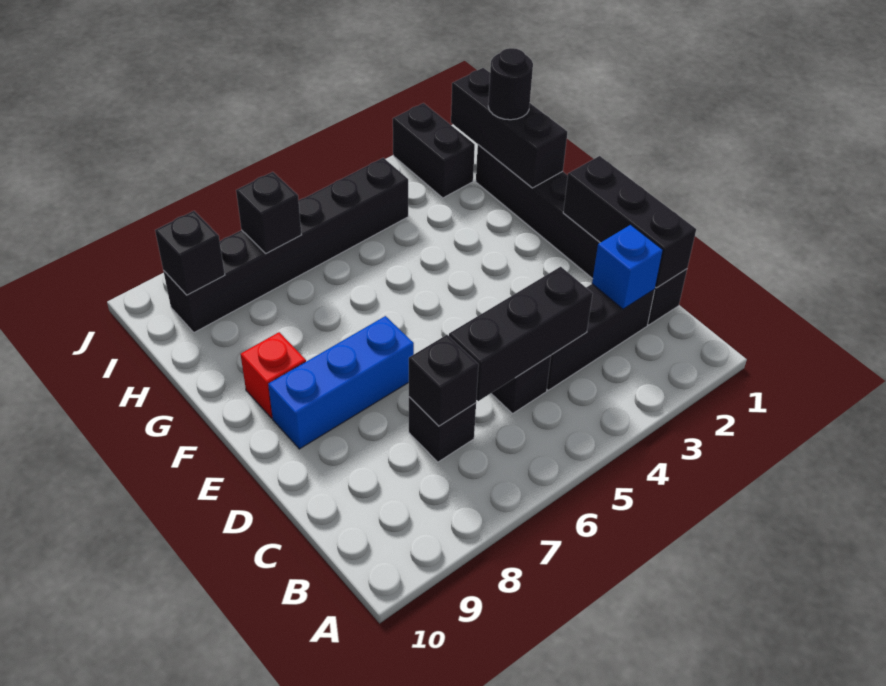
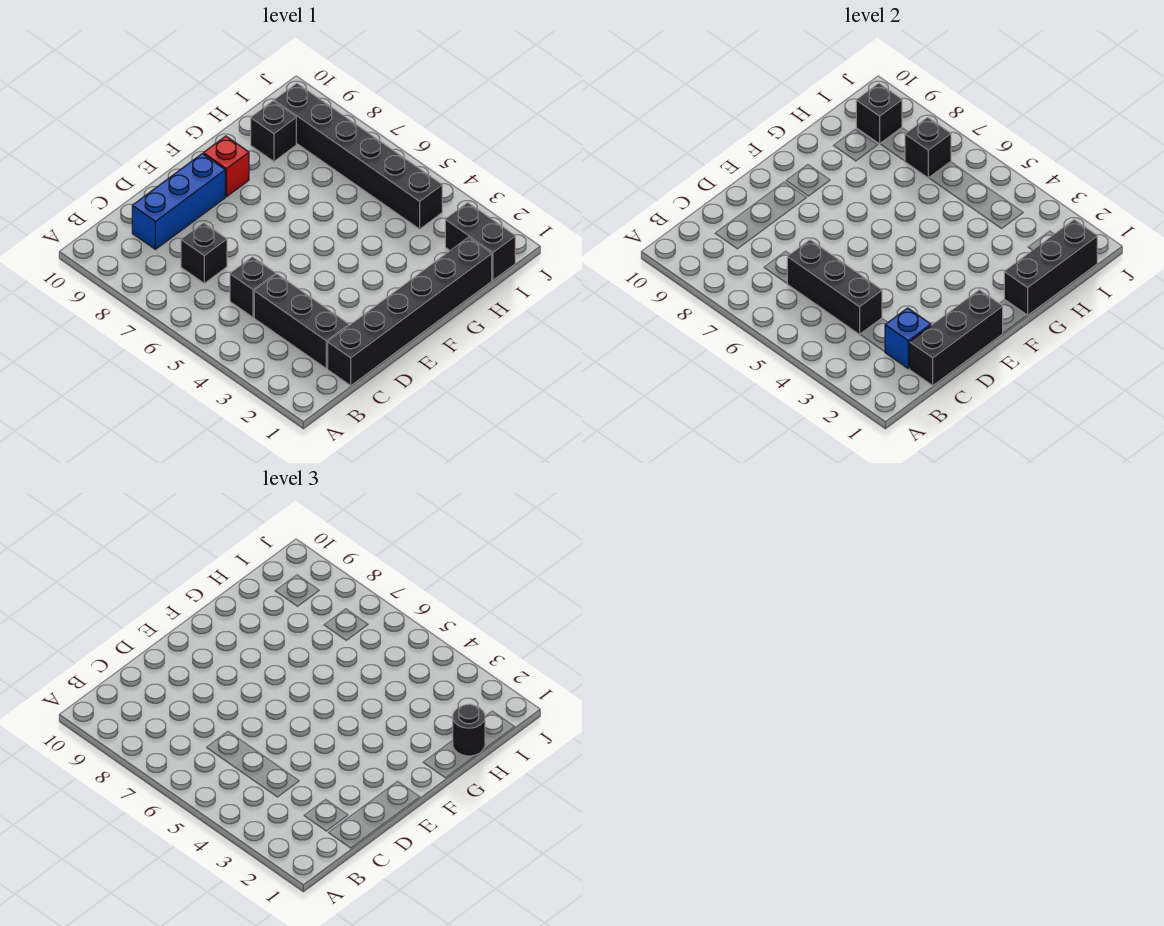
black 1x1 brick [409,335,479,426] -> black 1x1 brick moved to [251,101,296,162]
blue 1x3 brick [268,316,414,449] -> blue 1x3 brick turned to [132,154,225,249]
black 1x2 brick [393,103,475,198] -> black 1x2 brick turned to [445,203,515,280]

